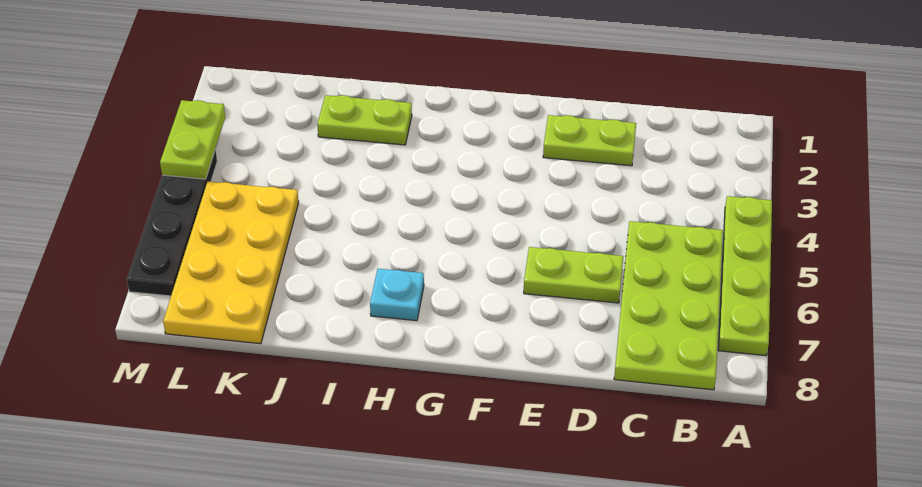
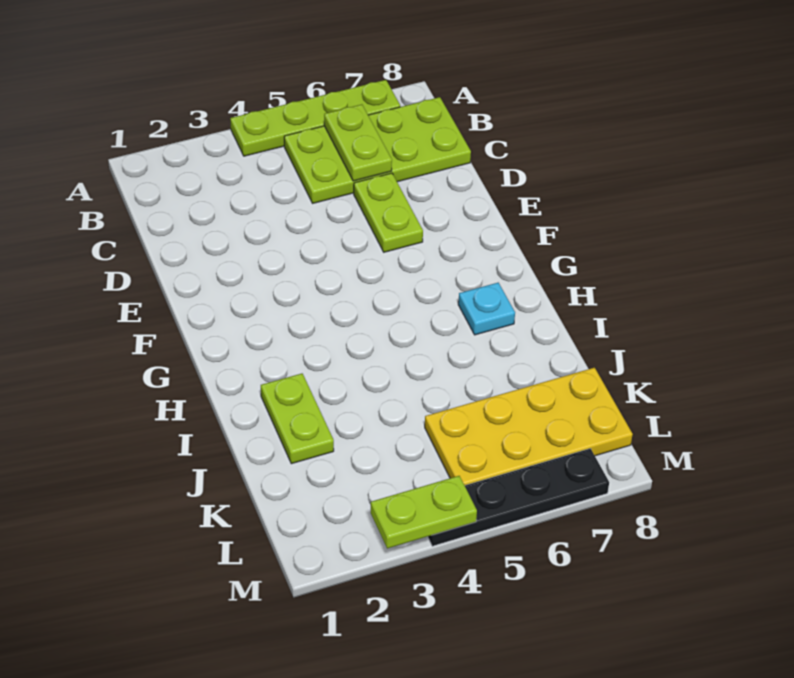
lime 1x2 plate [543,115,636,166] -> lime 1x2 plate moved to [324,104,392,181]

